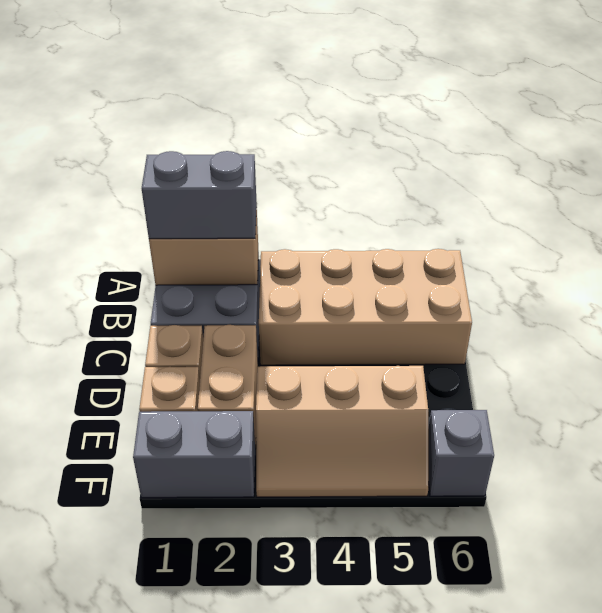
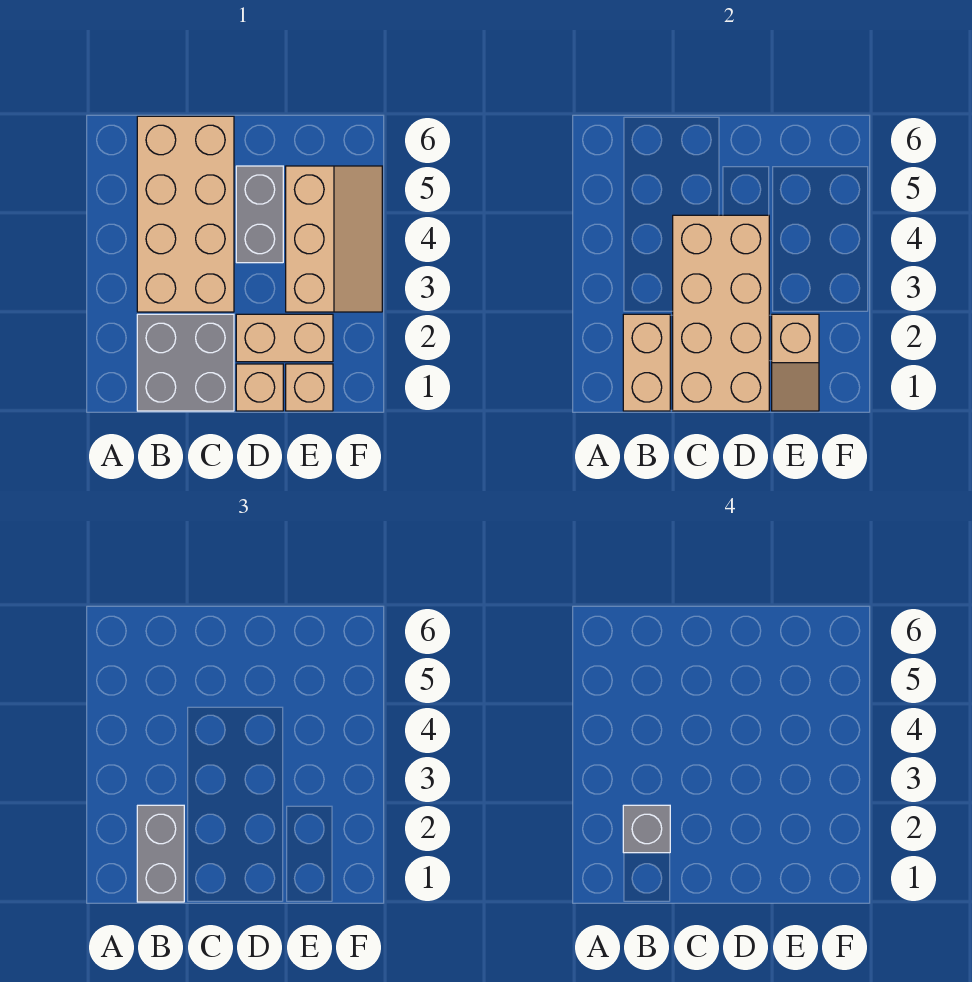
none -> tan 2x4 brick [673,215,769,411]
none -> tan 1x2 slope [772,314,819,411]
grey 1x2 brick [133,411,255,498] -> grey 1x2 brick moved to [236,166,283,263]
grey 1x1 brick [428,410,494,496] -> grey 1x1 brick moved to [623,805,670,853]

